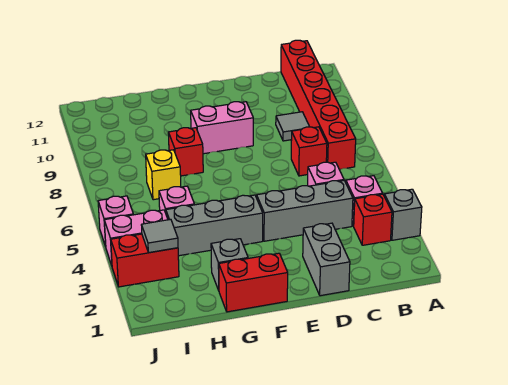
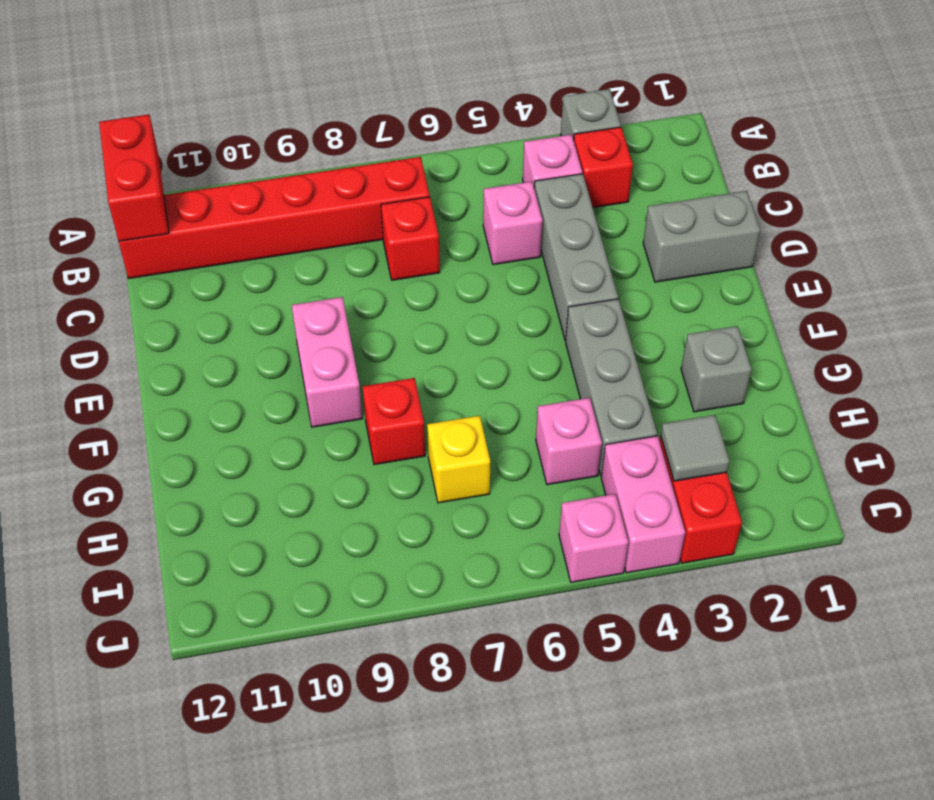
grey 1x1 tile [276,112,309,141] -> none
red 1x2 brick [219,253,288,312] -> red 1x2 brick moved to [99,115,169,241]

